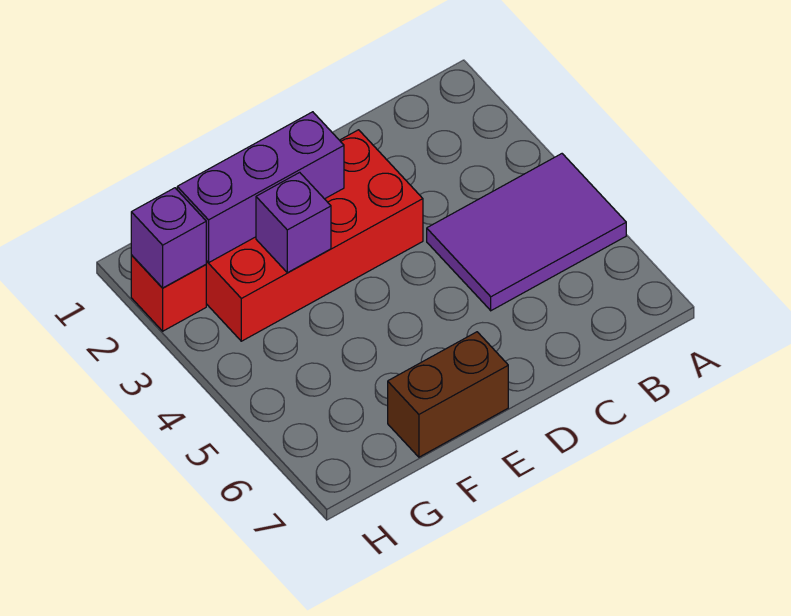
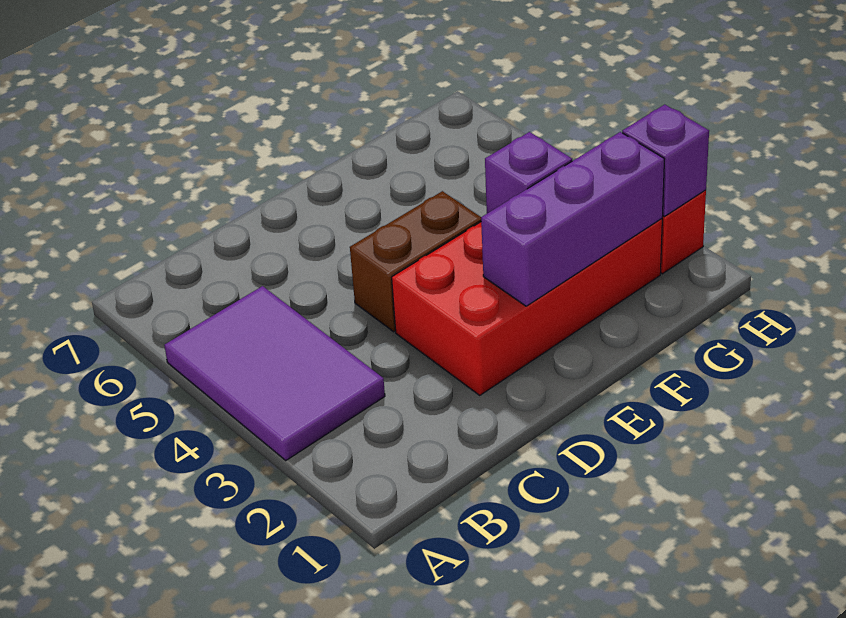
purple 2x3 tile [427,154,626,311] -> purple 2x3 tile turned to [164,286,385,460]
brown 1x2 brick [388,332,508,457] -> brown 1x2 brick moved to [350,191,481,332]

